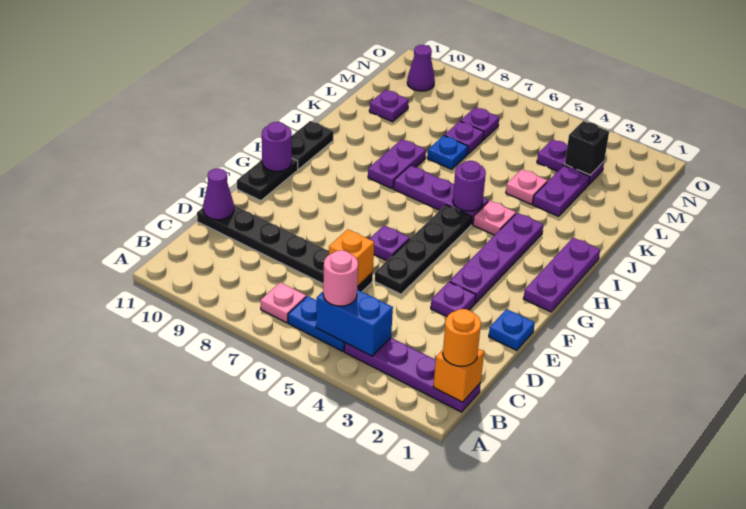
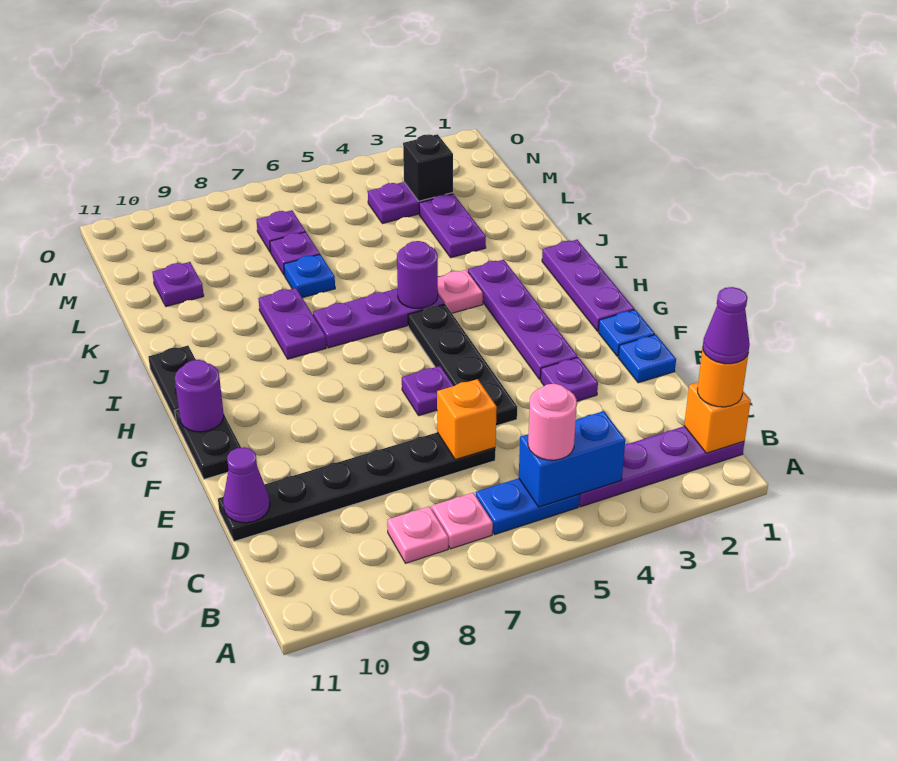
none -> blue 1x1 plate [598,310,655,357]
pink 1x1 plate [506,169,547,204] -> pink 1x1 plate moved to [387,506,448,563]
purple 1x1 cone [407,45,435,91] -> purple 1x1 cone moved to [703,287,750,364]

